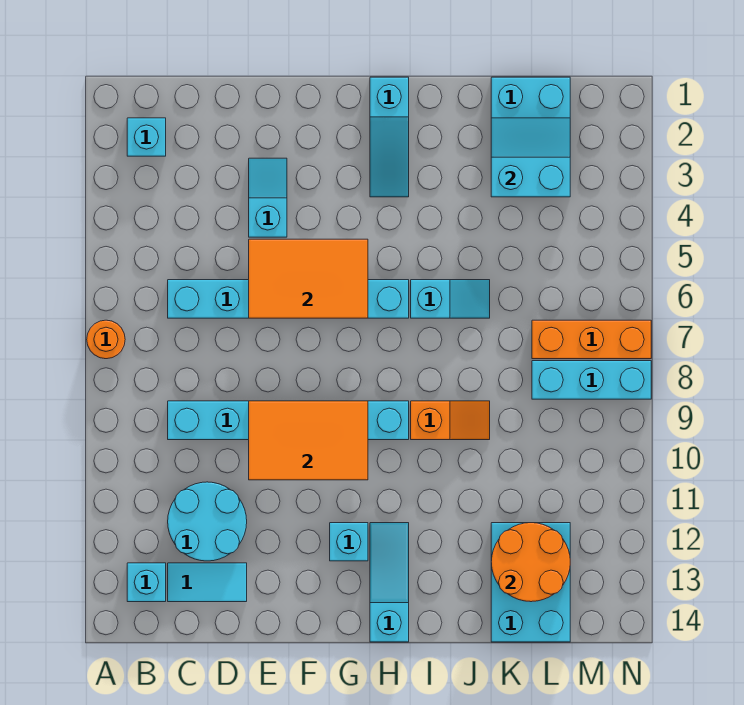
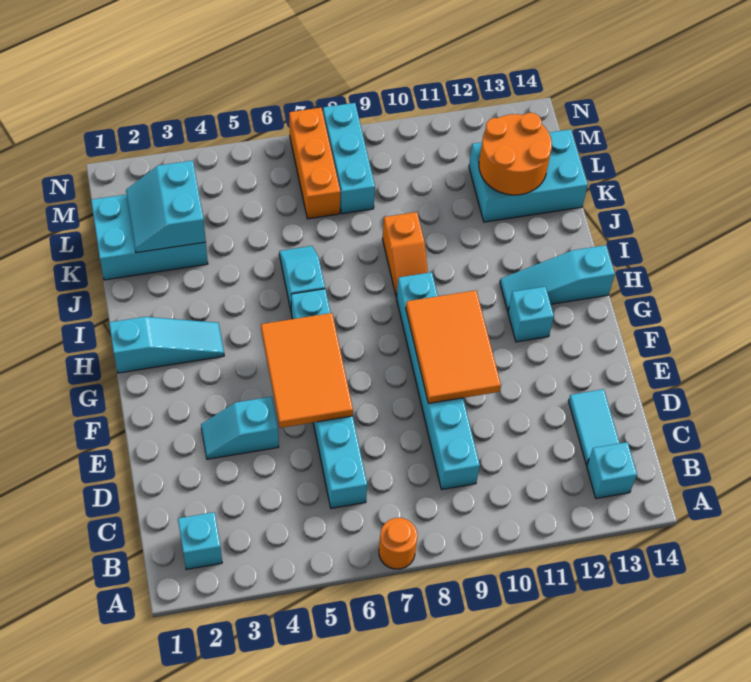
cyan 2x2 round brick [168,482,247,561] -> none
orange 1x2 slope [411,401,490,440] -> orange 1x2 slope turned to [383,212,428,297]

